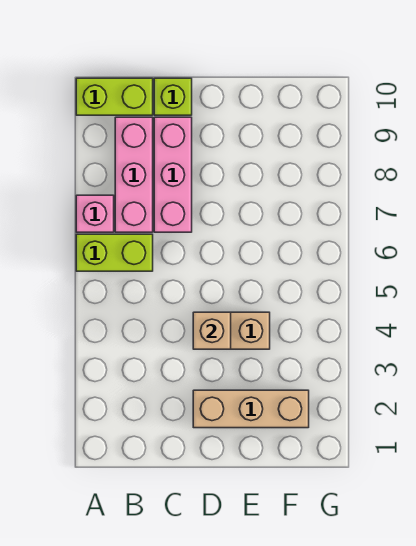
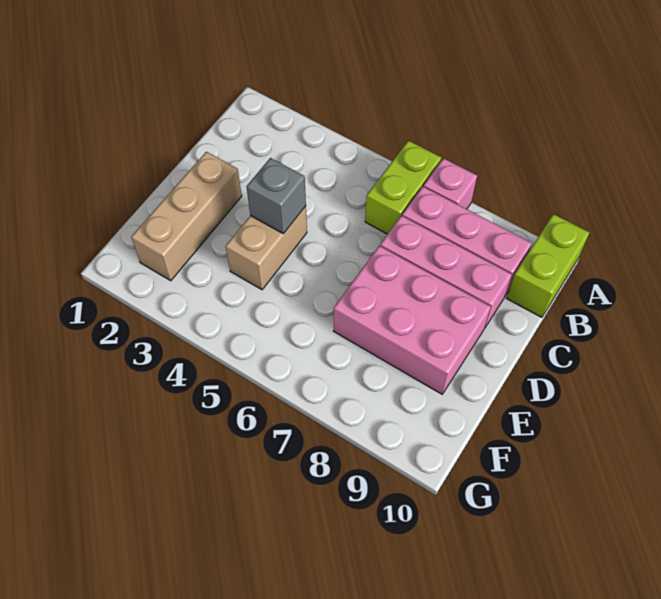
lime 1x1 brick [154,78,192,115] -> none
tan 1x1 brick [193,312,231,349] -> grey 1x1 brick [246,158,306,234]
none -> pink 2x3 brick [333,246,491,394]

